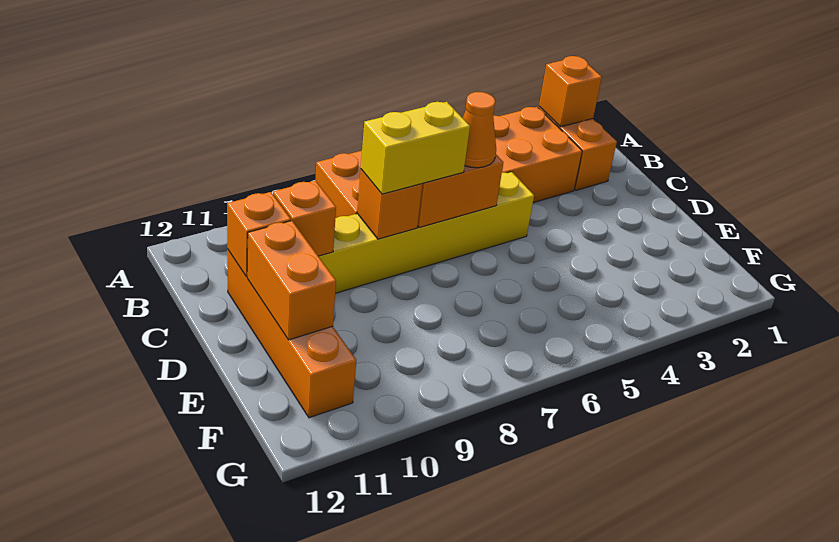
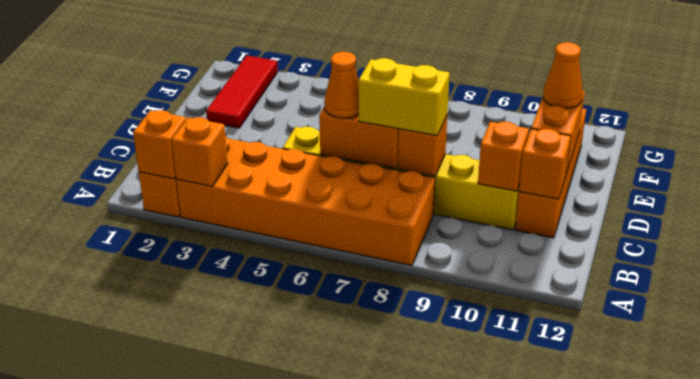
none -> orange 1x1 brick [172,117,228,186]
none -> red 1x3 tile [206,55,278,128]
none -> orange 1x1 cone [543,42,583,108]

